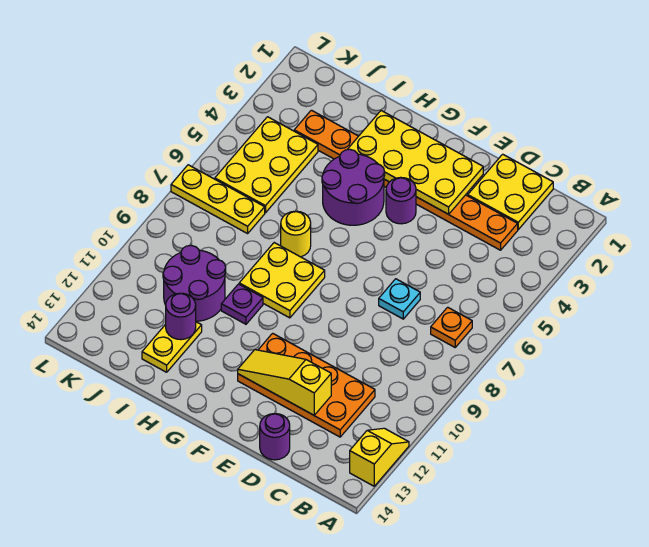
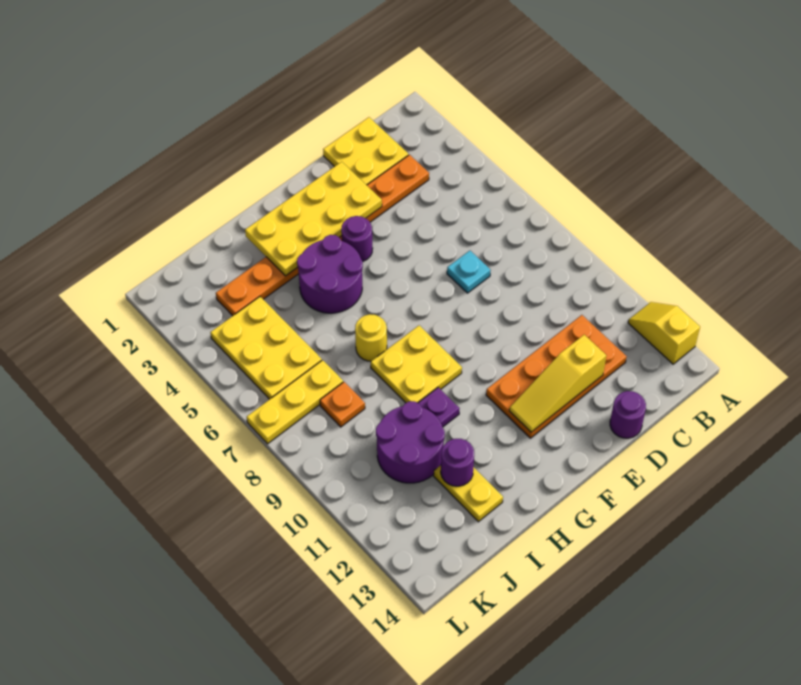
orange 1x1 plate [431,307,472,347] -> orange 1x1 plate moved to [320,382,365,427]

